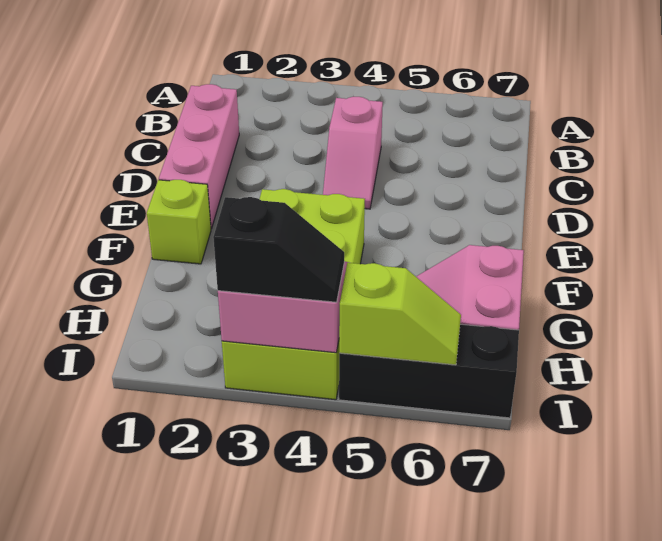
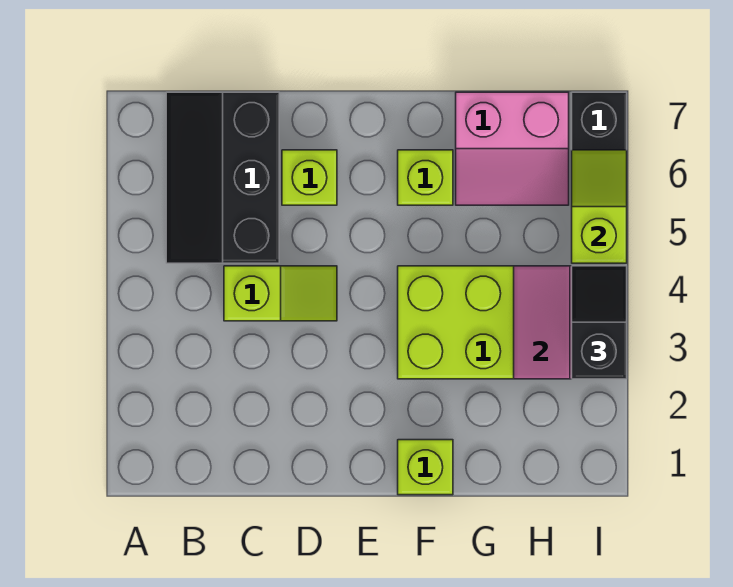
none -> black 2x3 slope [166,92,279,263]
pink 1x3 brick [159,84,239,229] -> none
pink 1x2 slope [323,97,383,209] -> lime 1x2 slope [224,266,337,321]
none -> lime 1x1 brick [282,150,337,205]
none -> lime 1x1 brick [398,150,453,205]

